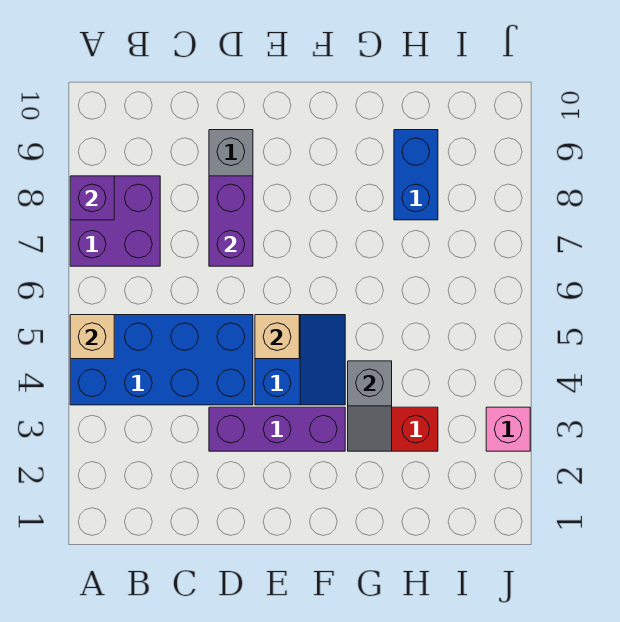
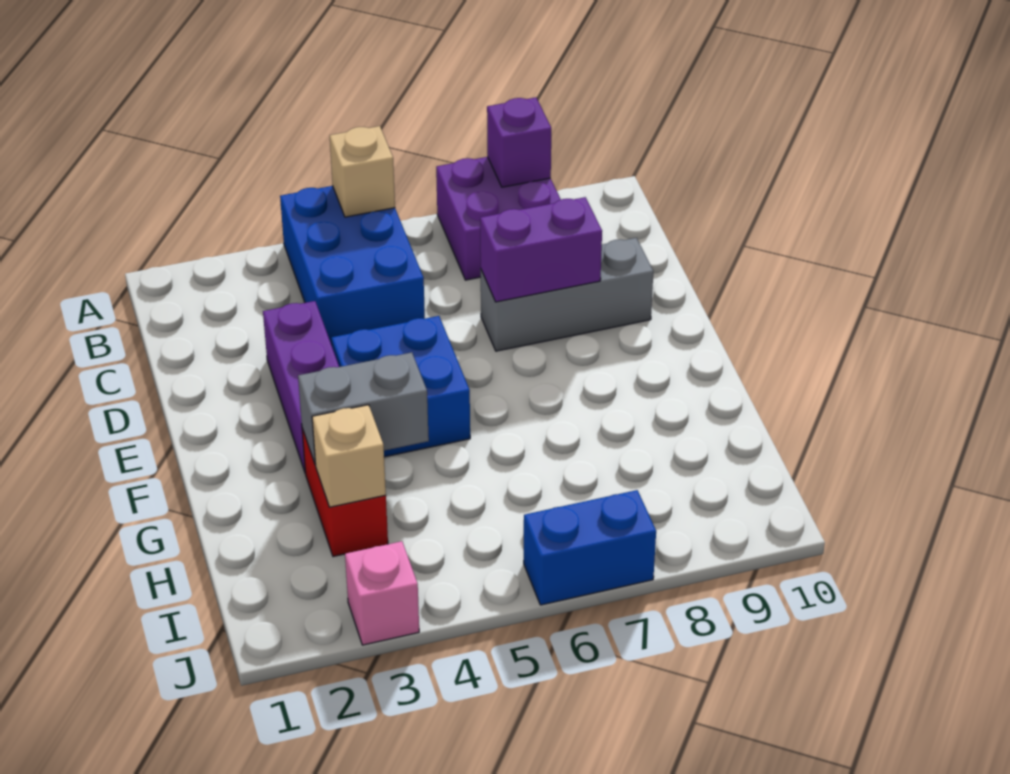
blue 2x4 brick [70,315,253,405] -> blue 2x3 brick [280,186,425,345]
blue 2x2 slope [255,315,345,405] -> blue 2x2 brick [332,316,470,457]
tan 1x1 brick [255,315,299,359] -> tan 1x1 brick moved to [312,405,386,507]
grey 1x2 slope [348,361,392,451] -> grey 1x2 brick [298,352,429,465]
blue 1x2 brick [394,130,438,220] -> blue 1x2 brick moved to [524,490,656,605]

